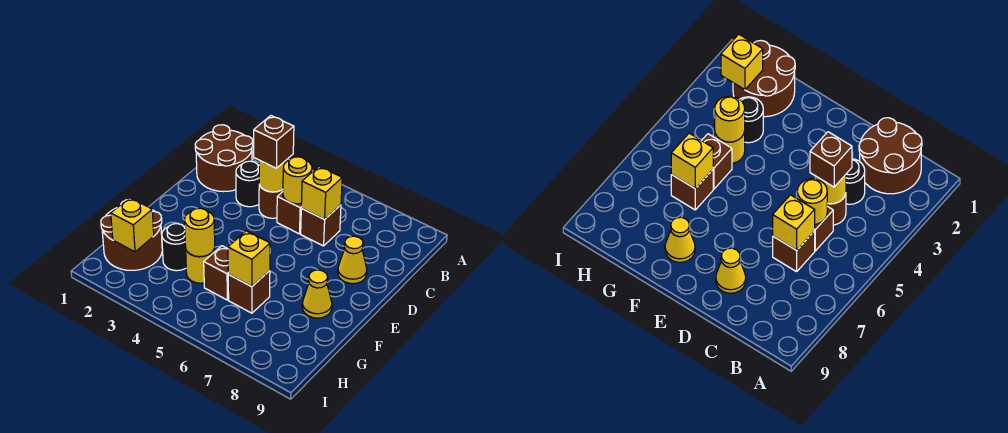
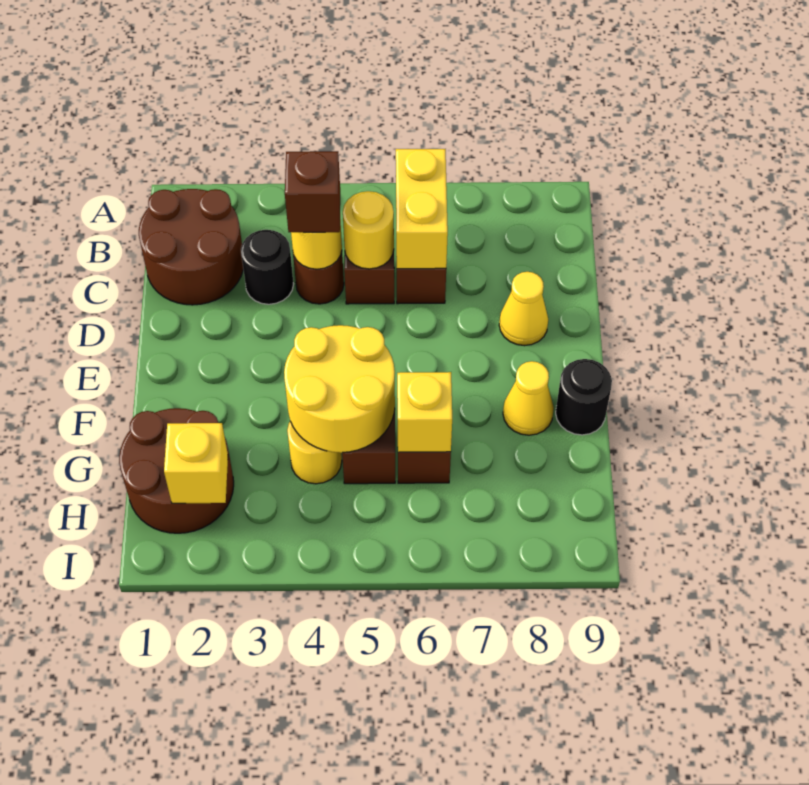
yellow 1x1 brick [301,166,342,219] -> yellow 1x2 brick [396,149,448,269]
black 1x1 round brick [162,224,186,271] -> black 1x1 round brick moved to [556,359,612,435]
yellow 1x1 round brick [185,208,215,257] -> yellow 2x2 round brick [284,325,395,453]

